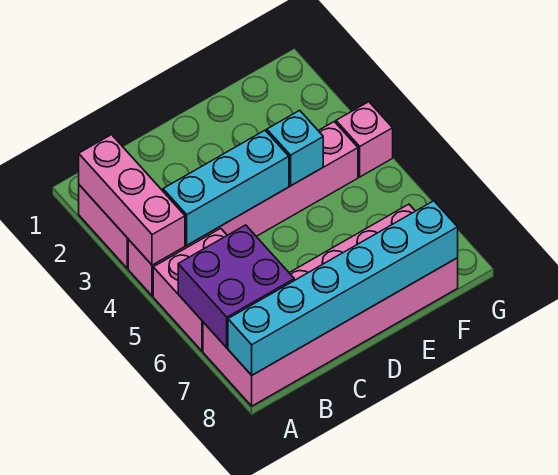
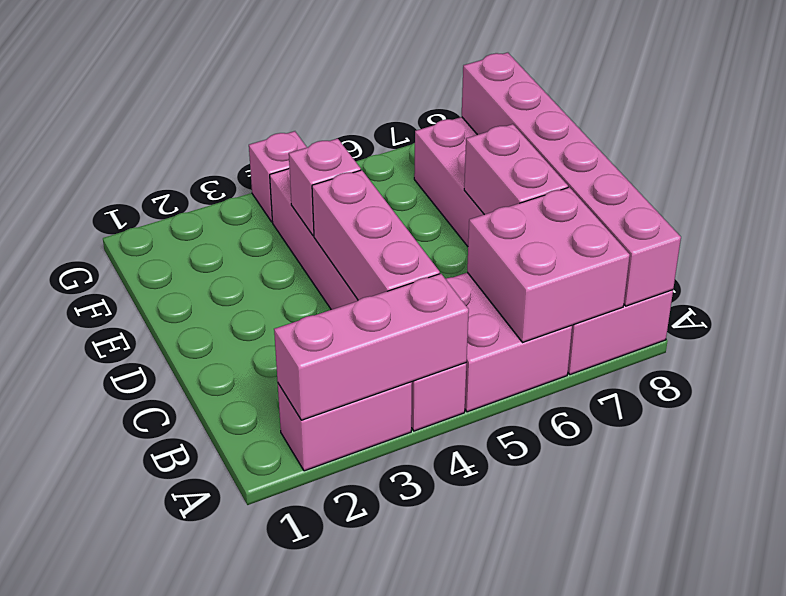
purple 2x2 brick [178,225,294,348] -> pink 2x2 brick [467,187,630,342]
cyan 1x6 brick [228,201,458,375] -> pink 1x6 brick [462,53,681,306]
cyan 1x3 brick [163,130,289,245] -> pink 1x3 brick [312,170,440,300]
none -> pink 1x2 brick [464,124,568,215]
cyan 1x1 brick [267,110,323,186] -> pink 1x1 brick [289,139,361,236]

